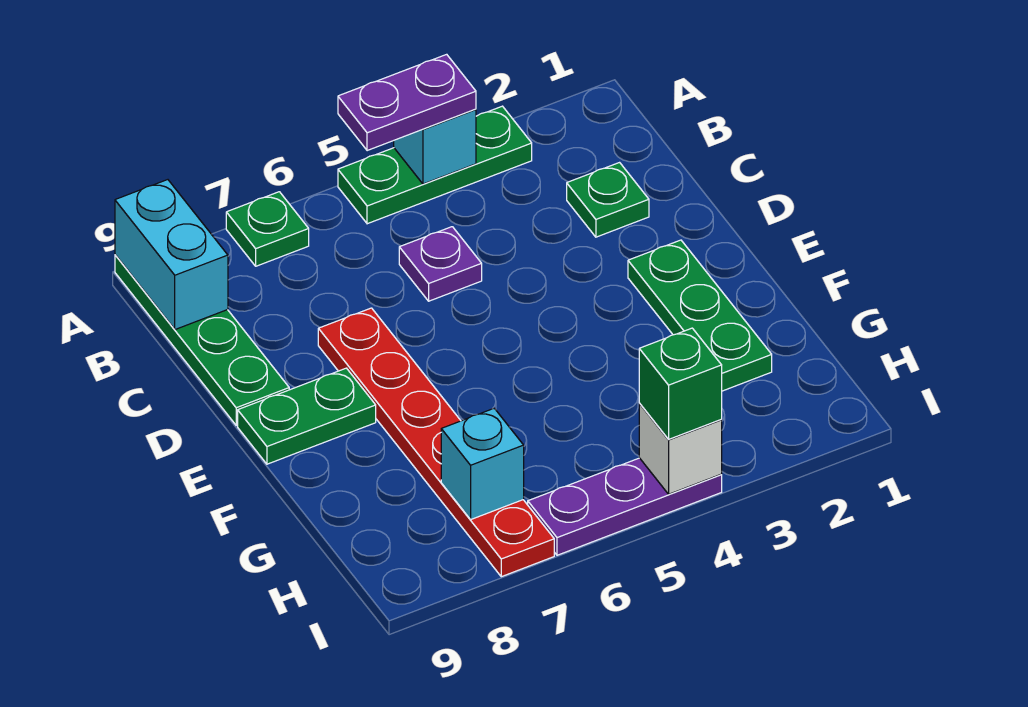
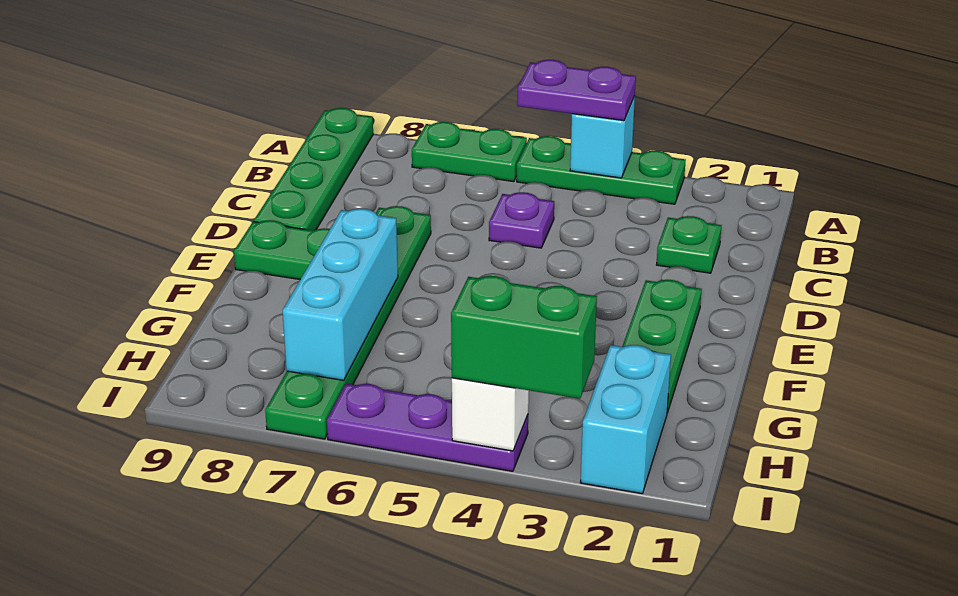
green 1x1 plate [226,192,309,266] -> green 1x2 plate [412,122,527,182]
cyan 1x2 brick [115,180,228,329] -> cyan 1x2 brick moved to [580,345,671,494]
red 1x6 plate [318,308,554,577] -> green 1x6 plate [265,206,431,439]
cyan 1x1 brick [441,408,524,519] -> cyan 1x3 brick [282,209,398,380]
green 1x1 brick [639,328,722,439] -> green 1x2 brick [451,276,597,399]

